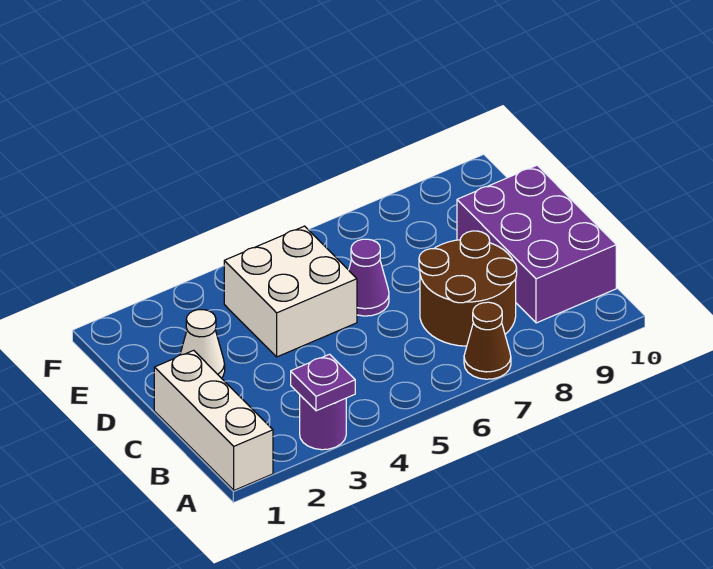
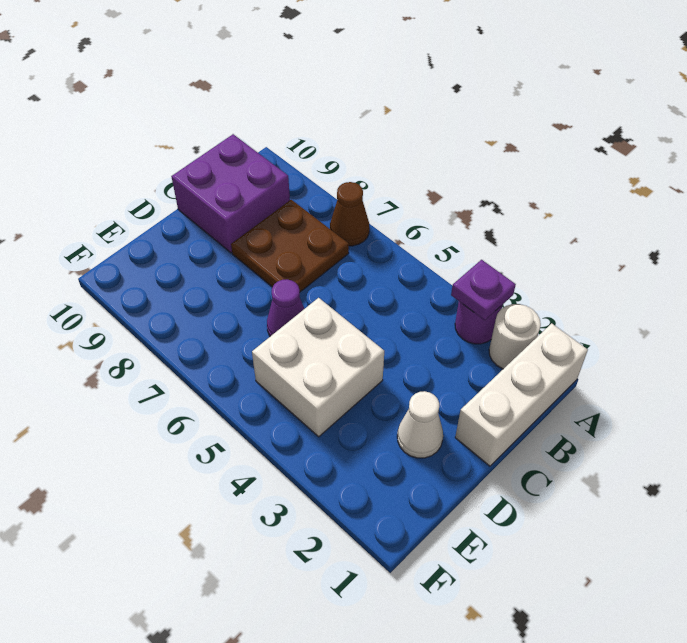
none -> white 1x1 round brick [489,304,541,369]
brown 2x2 round brick [419,231,517,346] -> brown 2x2 plate [231,200,349,292]
purple 2x3 brick [457,165,616,323] -> purple 2x2 brick [171,134,290,253]

